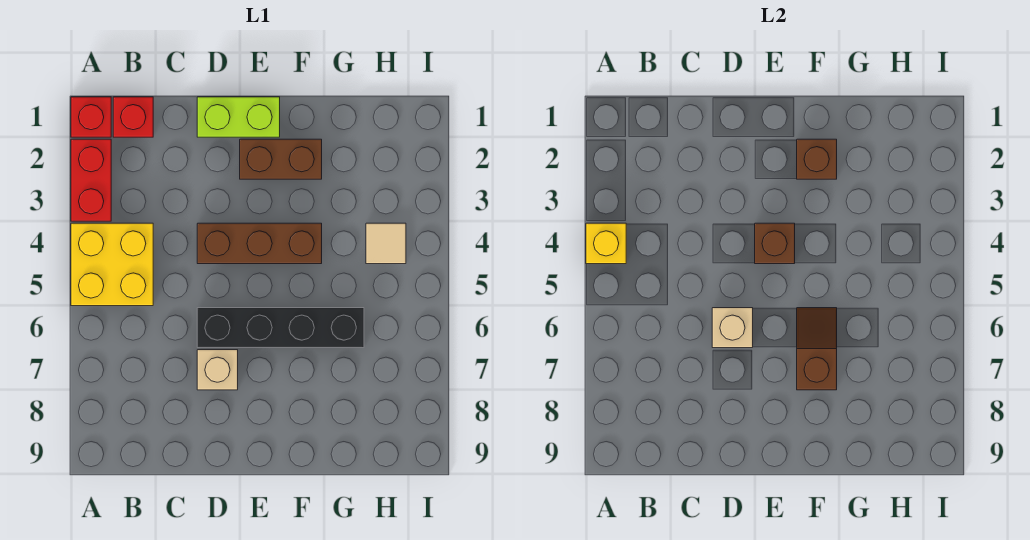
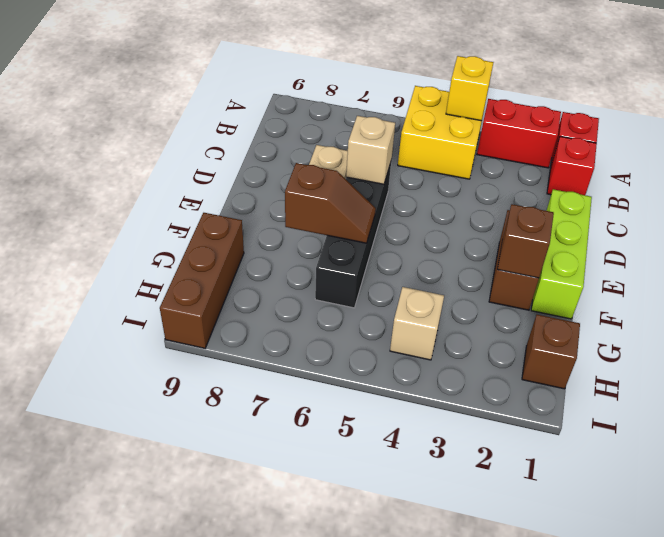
lime 1x2 brick [197,97,280,137] -> lime 1x3 brick [531,189,592,319]
brown 1x3 brick [197,223,322,264] -> brown 1x3 brick moved to [160,213,244,348]
brown 1x1 brick [755,223,795,264] -> brown 1x1 brick moved to [522,315,580,389]
tan 1x1 tile [366,223,406,264] -> tan 1x1 brick [390,287,444,360]

